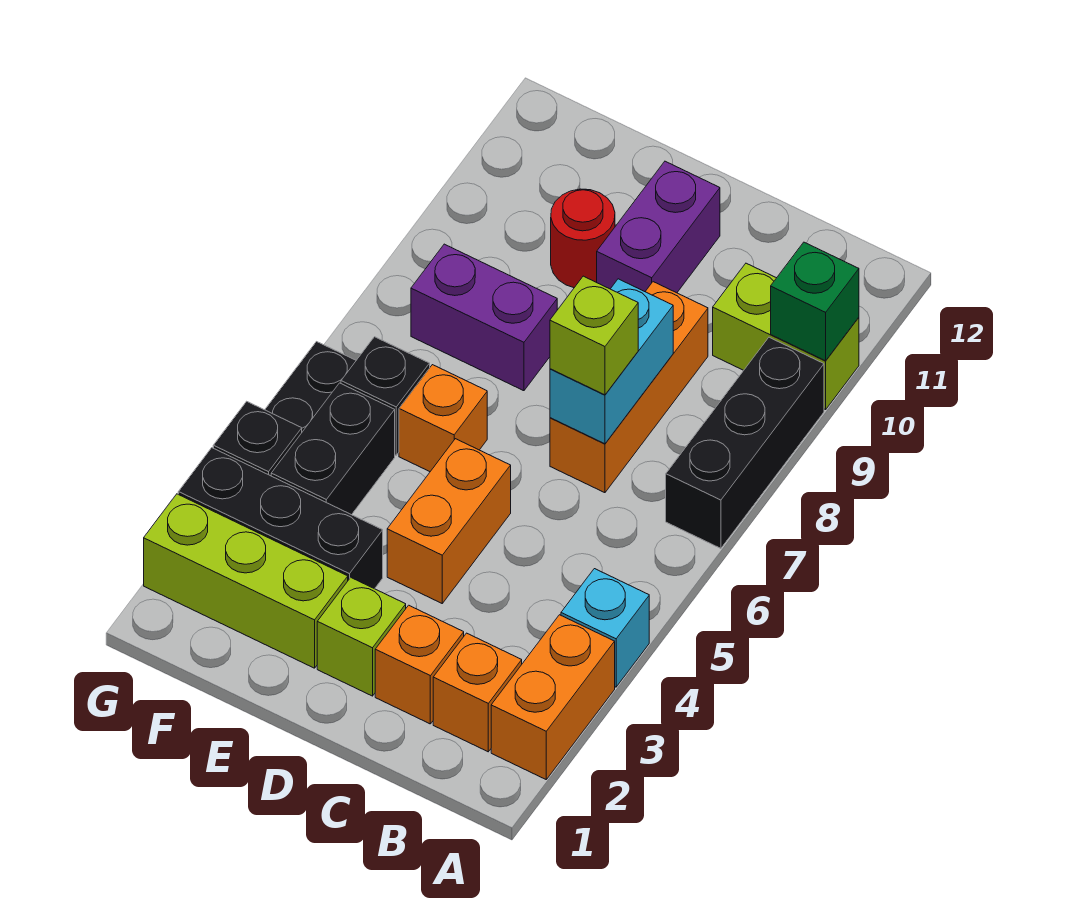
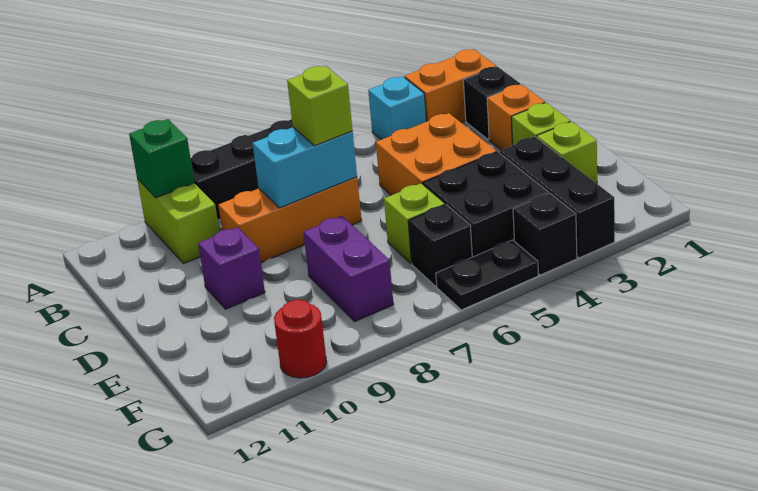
orange 1x1 brick [433,633,522,752] -> black 1x1 brick [463,67,520,140]
orange 1x2 brick [387,439,511,603] -> orange 2x2 brick [376,113,497,195]
purple 1x2 brick [597,161,720,293] -> purple 1x1 brick [198,227,265,309]
lime 1x3 brick [144,494,348,668] -> lime 1x1 brick [537,121,597,184]
orange 1x1 brick [399,365,487,472] -> lime 1x1 brick [384,183,445,263]
red 1x1 round brick [551,189,615,288] -> red 1x1 round brick moved to [274,300,327,378]
black 1x2 brick [271,383,395,515] -> black 2x2 brick [423,152,549,257]

